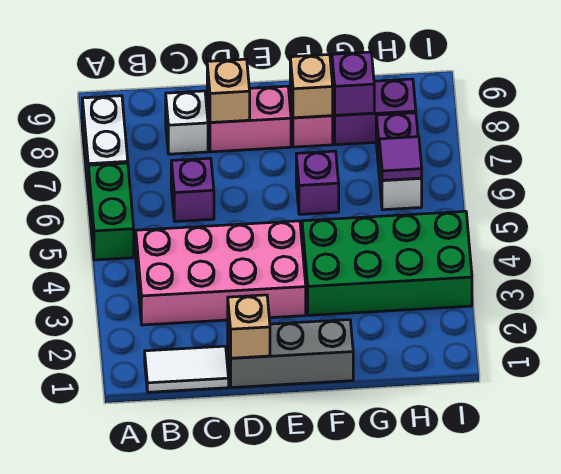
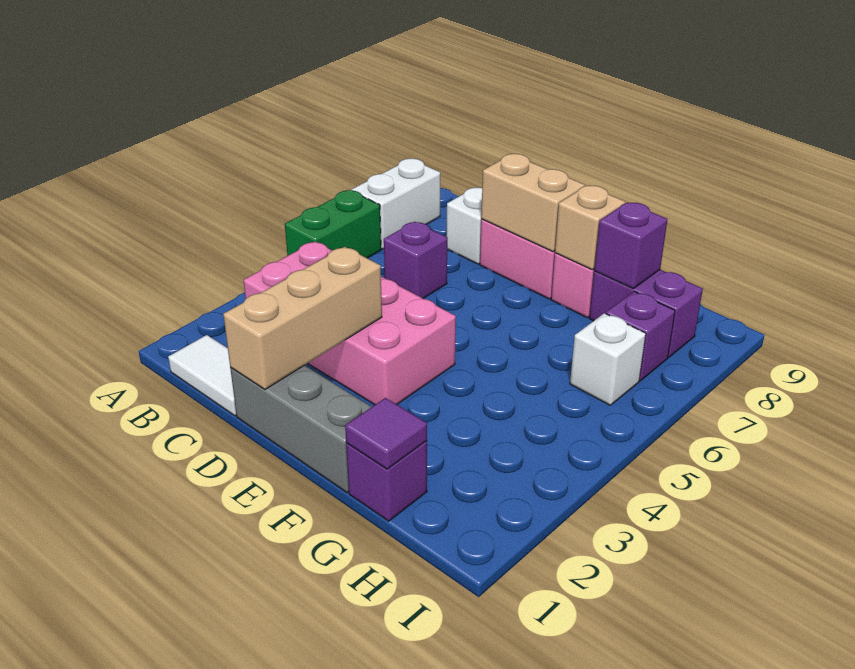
tan 1x1 brick [228,295,270,358] -> tan 1x3 brick [223,247,382,389]
tan 1x1 brick [207,59,250,123] -> tan 1x2 brick [481,154,585,252]
green 2x4 brick [302,211,472,315] -> none
purple 1x1 brick [296,151,339,214] -> purple 1x1 brick moved to [346,441,427,521]
purple 1x1 tile [379,137,422,180] -> purple 1x1 tile moved to [345,398,427,469]

